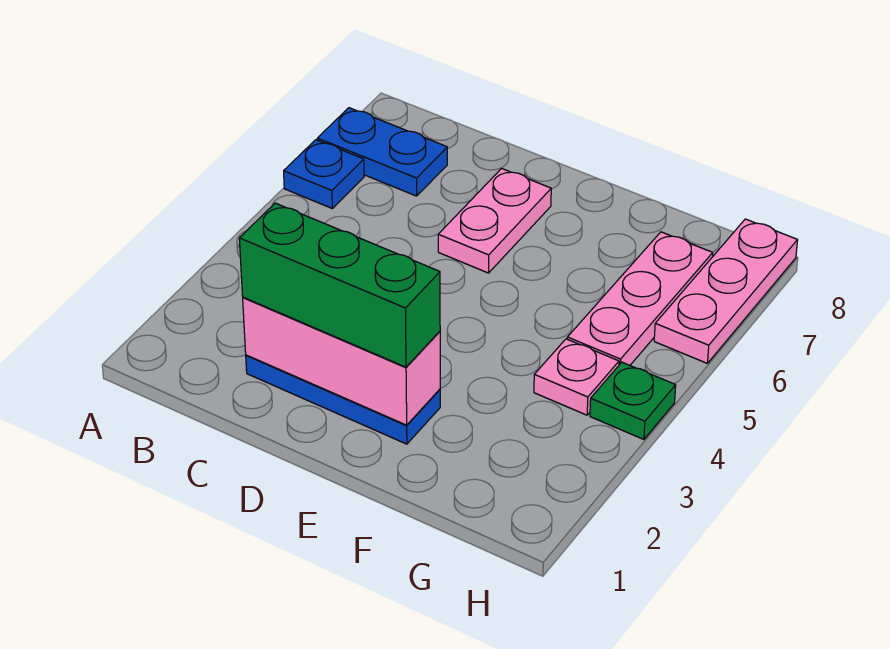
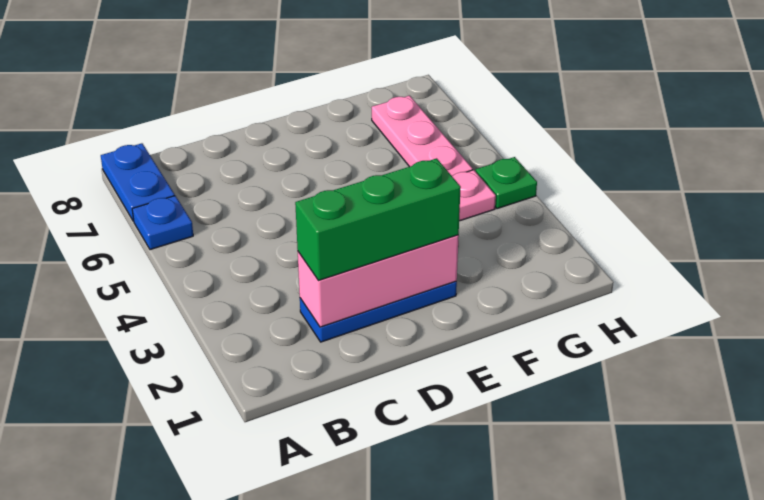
blue 1x2 plate [317,108,447,196] -> blue 1x2 plate turned to [101,143,175,221]
pink 1x2 plate [438,168,551,273] -> none
pink 1x3 plate [654,219,798,363] -> none

